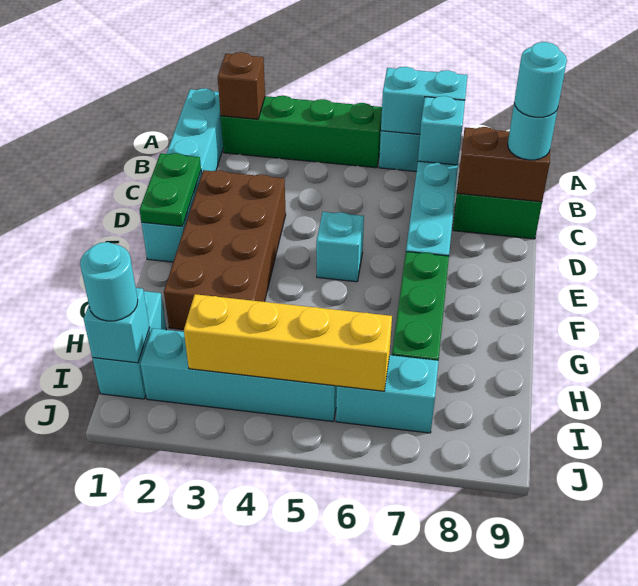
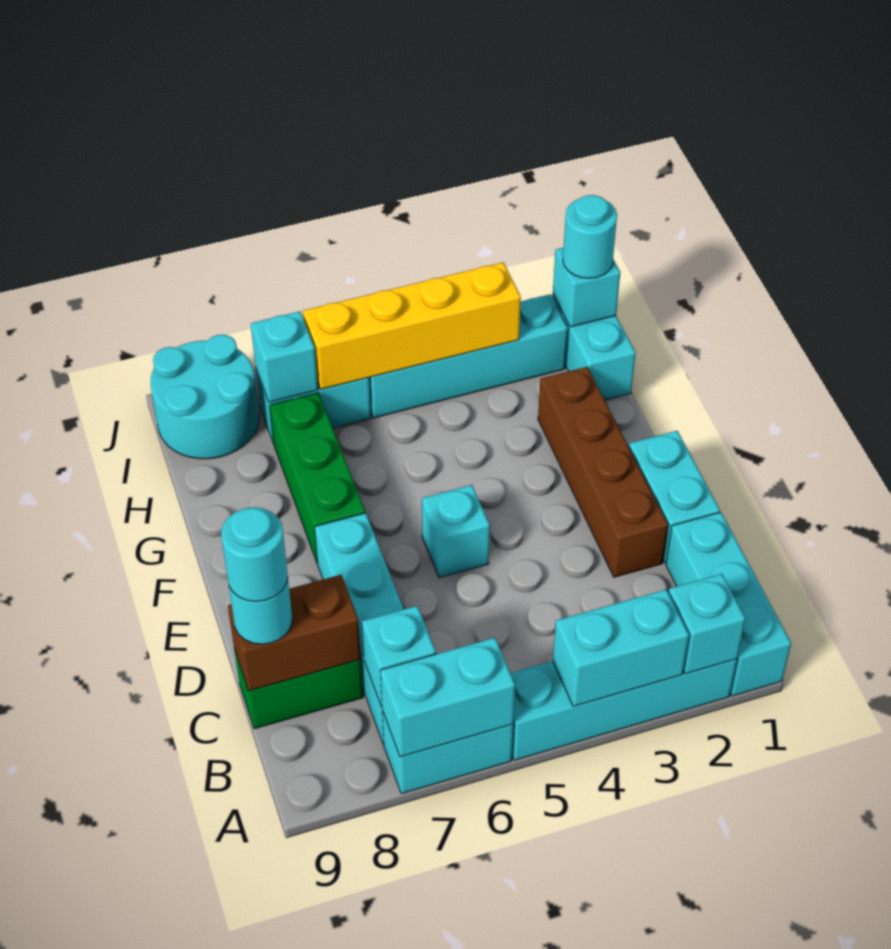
green 1x4 brick [221,96,382,168] -> cyan 1x4 brick [511,659,737,760]
brown 1x1 brick [218,52,265,119] -> cyan 1x1 brick [669,574,746,674]
none -> cyan 1x2 brick [553,589,689,706]
green 1x2 plate [140,153,201,226] -> none
brown 2x4 brick [164,170,286,330] -> brown 1x4 brick [538,367,668,577]
none -> cyan 1x1 brick [251,311,318,402]
none -> cyan 2x2 round brick [151,335,259,459]

